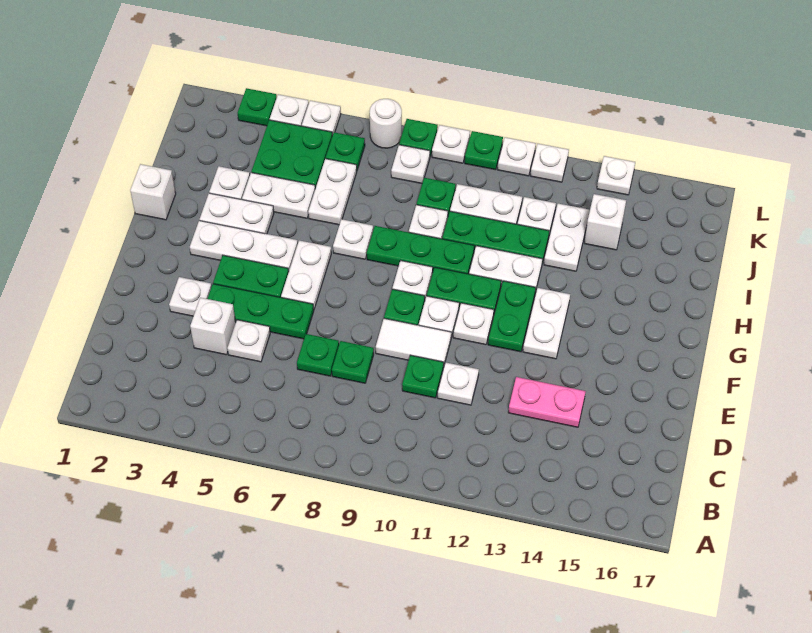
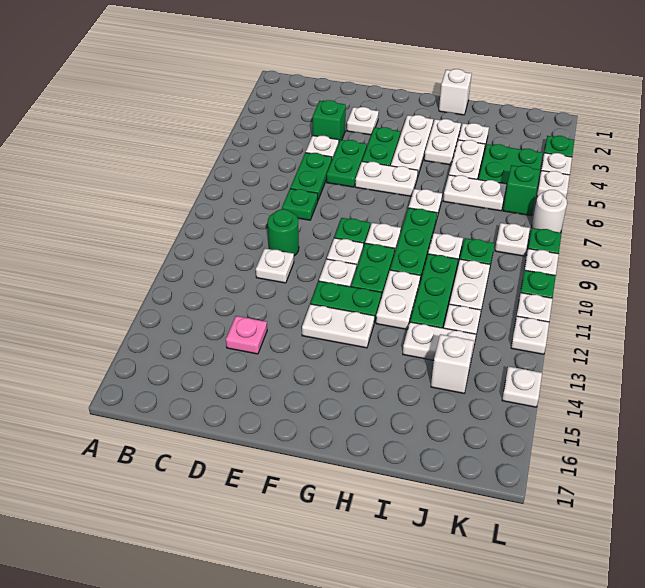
white 1x1 brick [190,298,236,355] -> green 1x1 brick [313,100,346,141]
green 1x1 plate [297,334,339,376] -> green 1x2 plate [290,153,332,200]
green 1x1 plate [402,355,444,398] -> green 1x1 round brick [268,209,299,256]
pink 1x2 plate [508,377,586,427] -> pink 1x1 plate [226,316,267,354]
green 1x3 plate [208,284,314,339] -> green 1x2 plate [327,140,367,187]
white 1x2 tile [376,318,451,367] -> none
green 1x1 plate [326,132,365,170] -> green 1x1 brick [503,165,540,216]

